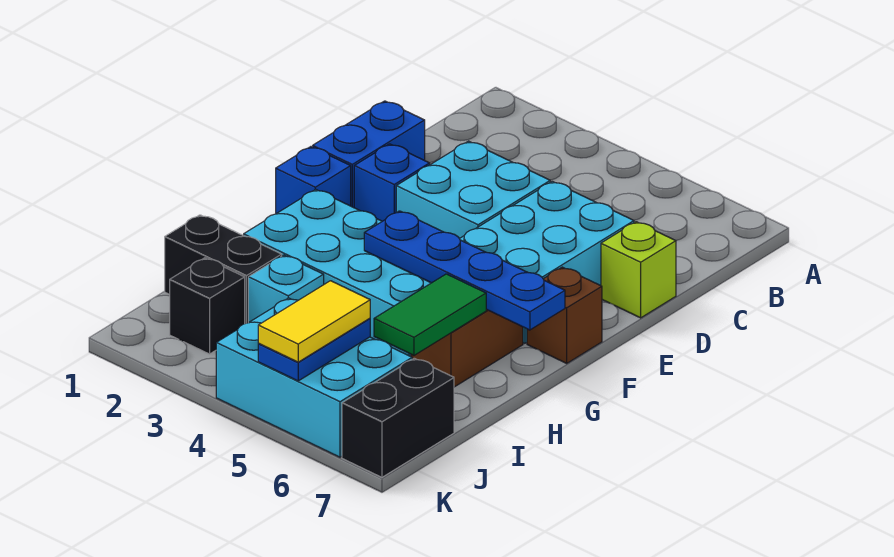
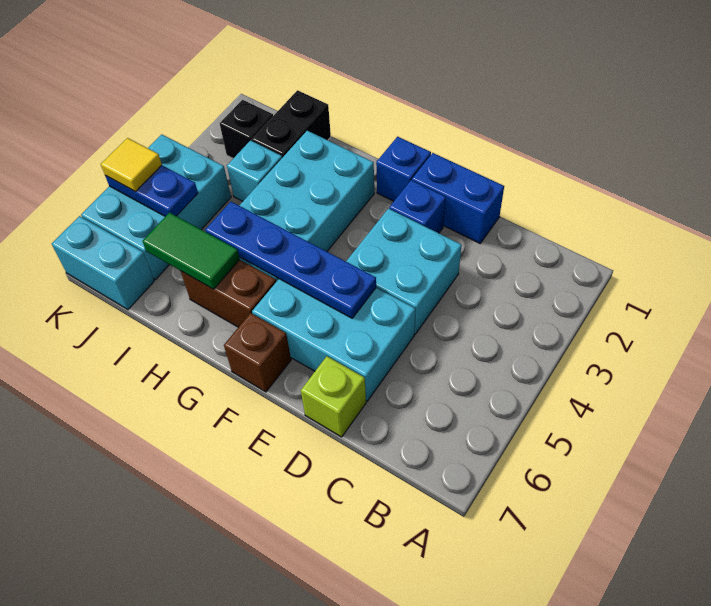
blue 1x4 plate [364,211,565,330] -> blue 1x4 plate turned to [205,202,376,318]
yellow 1x2 tile [258,281,370,362] -> yellow 1x1 tile [101,138,162,192]
black 1x2 brick [342,358,454,477] -> cyan 1x2 brick [52,216,154,309]

